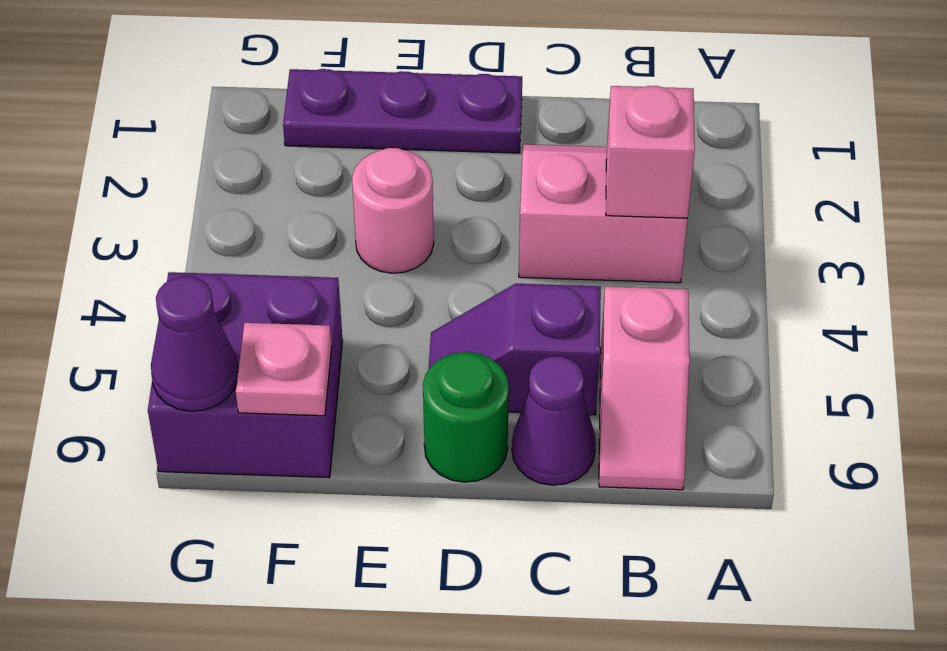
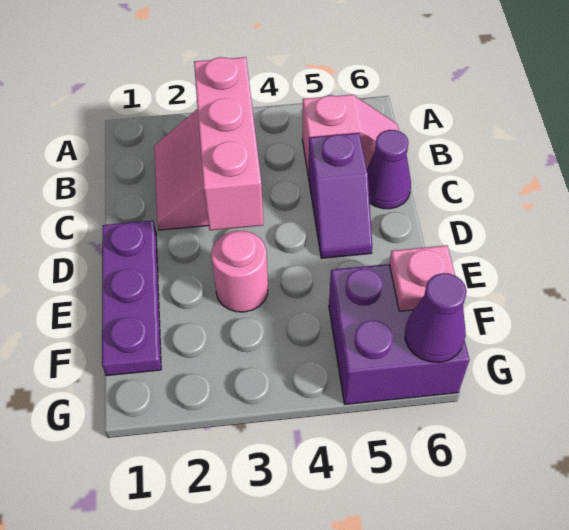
pink 1x1 brick [606,86,695,218] -> pink 1x3 brick [194,57,263,230]
green 1x1 round brick [423,352,509,482] -> none

